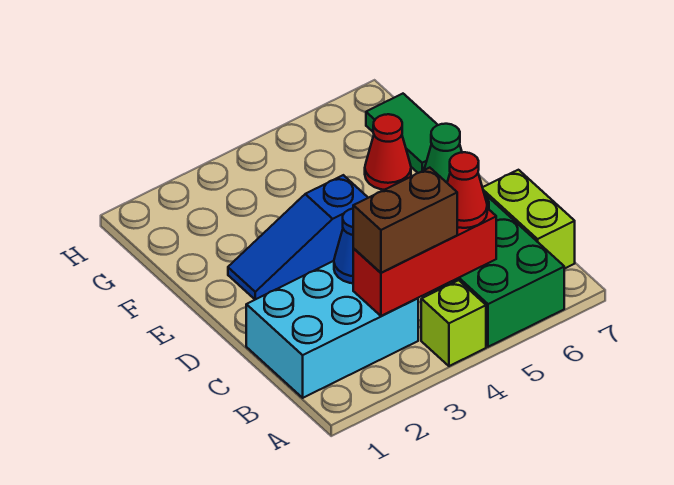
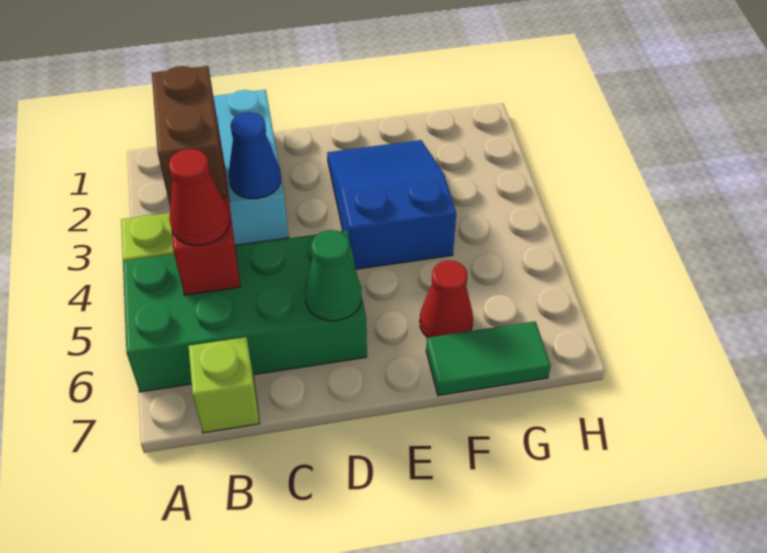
lime 1x2 brick [482,170,575,269] -> lime 1x1 brick [189,337,260,433]
blue 1x3 slope [228,175,368,299] -> blue 2x3 slope [327,140,456,269]

